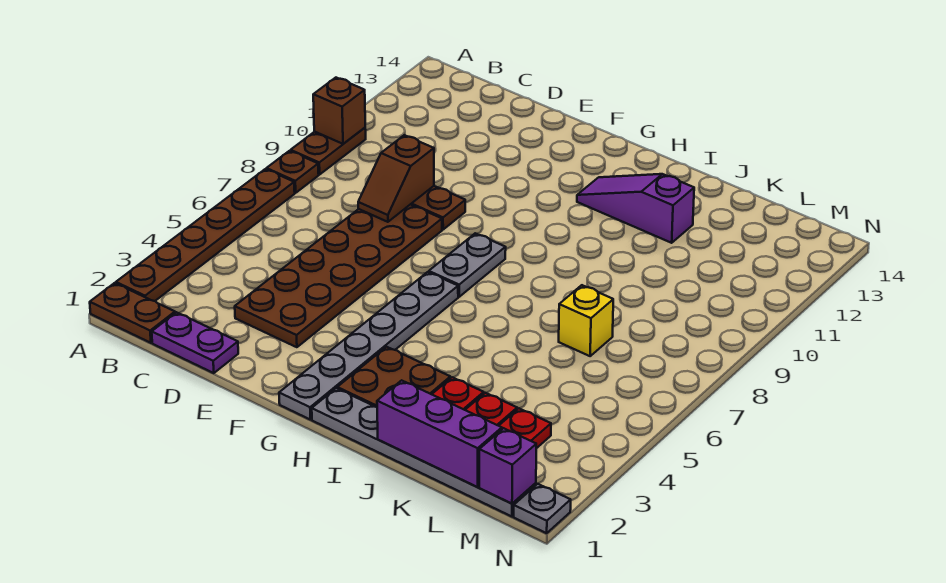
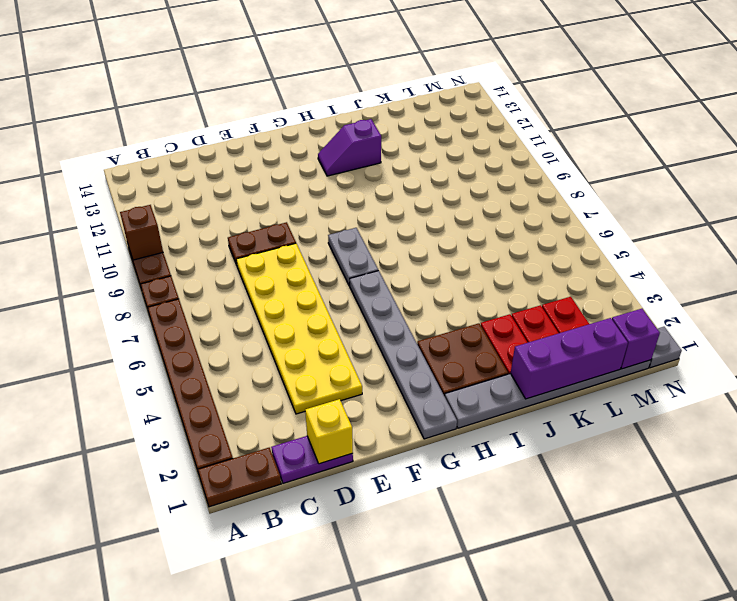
brown 2x6 plate [235,204,442,347] -> yellow 2x6 plate [236,243,362,414]
brown 1x2 slope [358,135,434,222] -> none
purple 1x3 slope [577,174,694,243] -> purple 1x2 slope [318,119,381,176]
yellow 1x1 brick [559,285,613,356] -> yellow 1x1 brick moved to [305,399,353,464]

